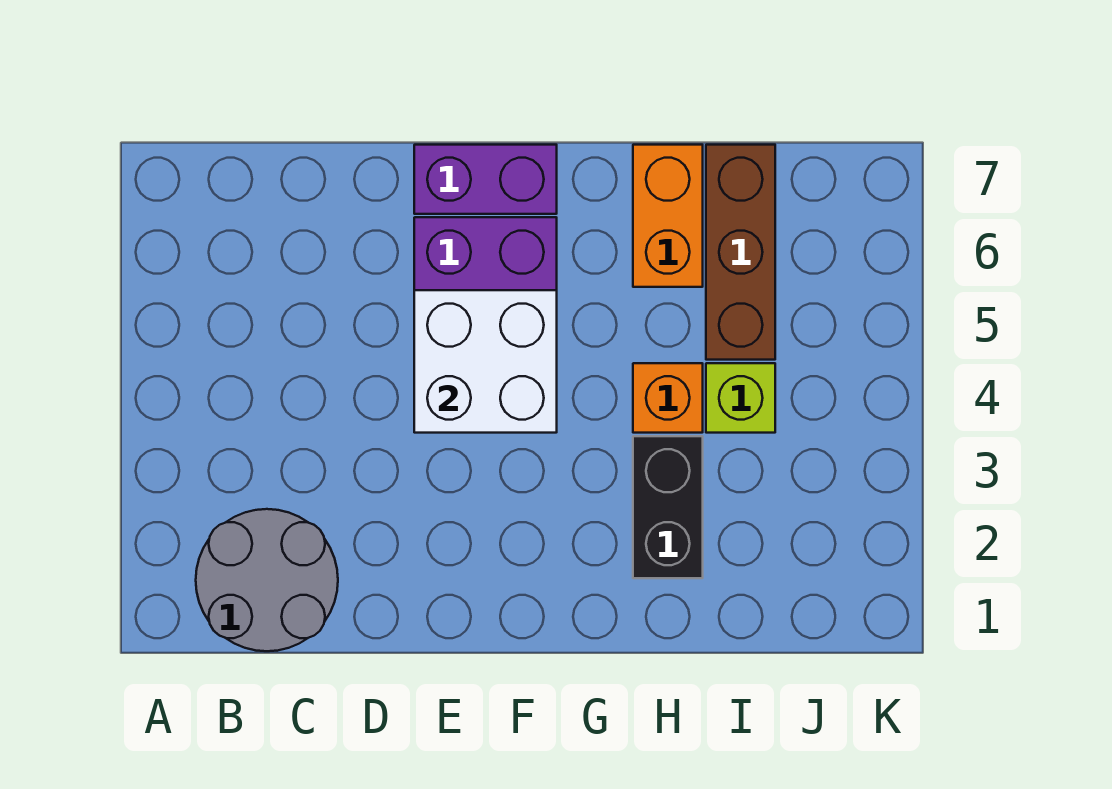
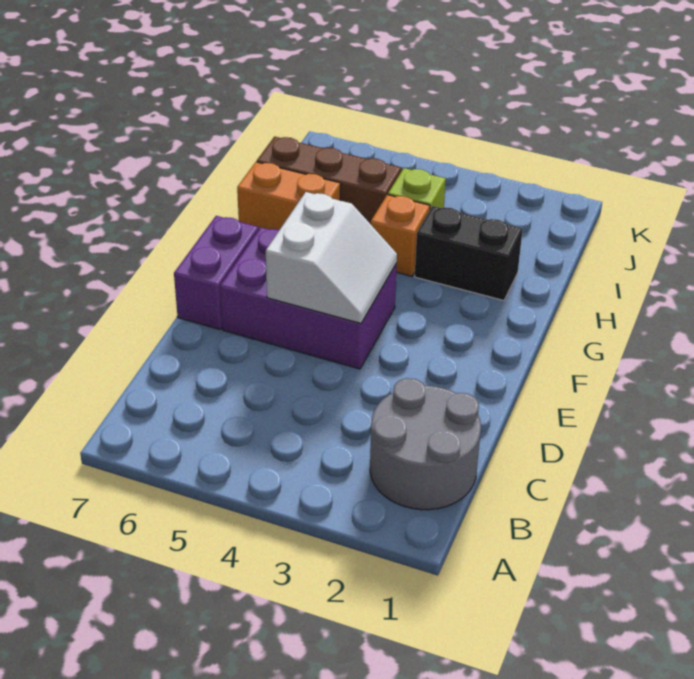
white 2x2 brick [414,290,557,433] -> white 2x2 slope [266,192,397,323]

